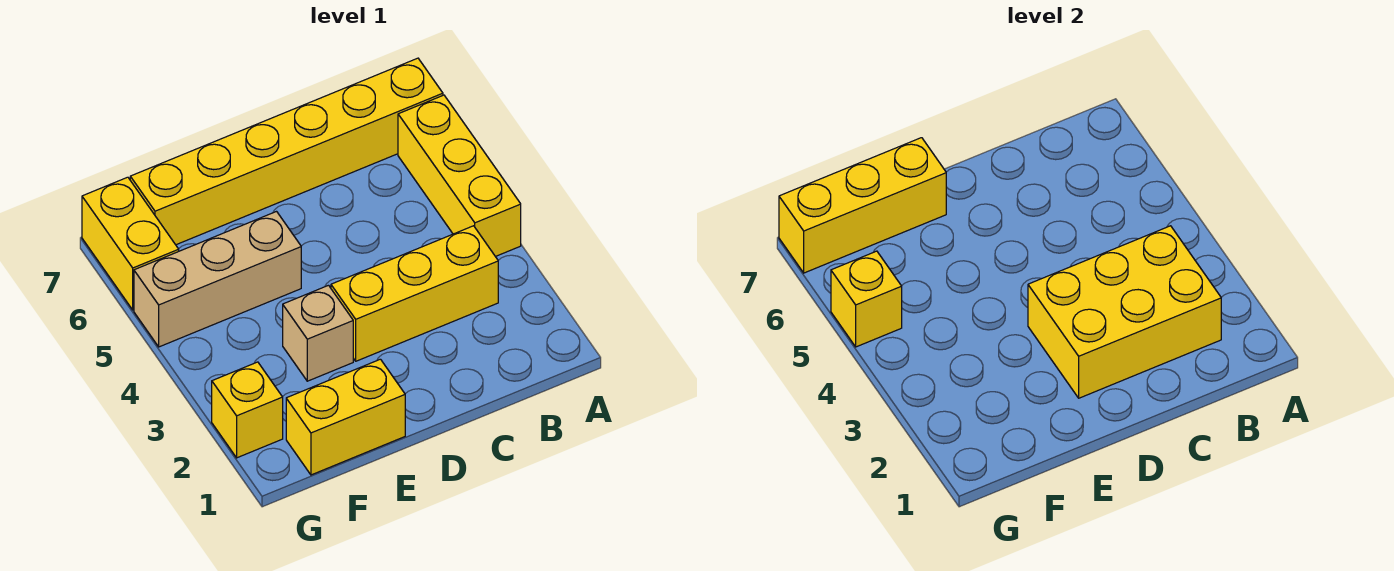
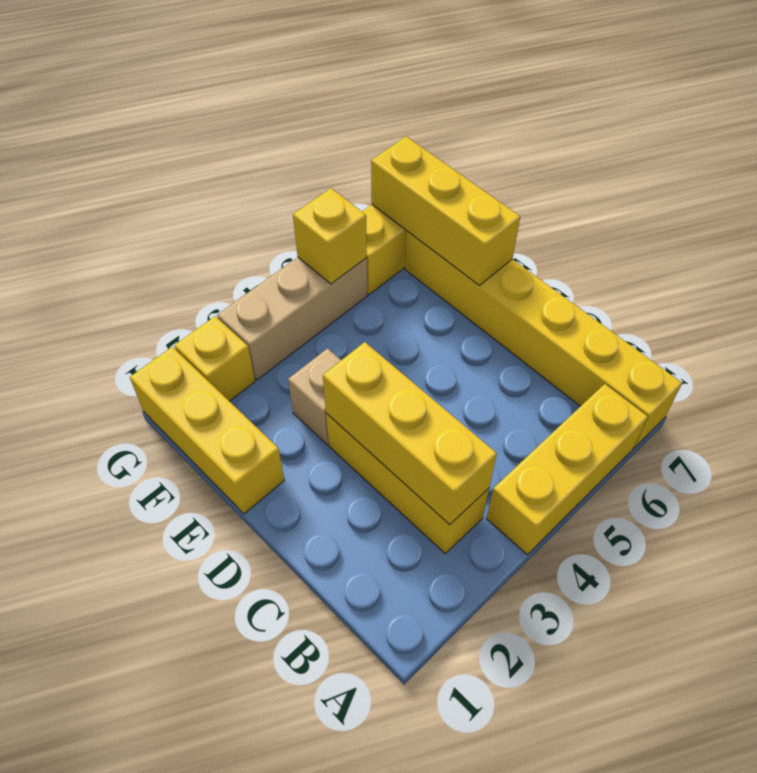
yellow 2x3 brick [1028,226,1221,398] -> yellow 1x3 brick [323,342,497,525]
yellow 1x2 brick [286,359,405,475] -> yellow 1x3 brick [130,347,284,514]
tan 1x3 brick [134,212,301,347] -> tan 1x3 brick turned to [217,257,367,380]

